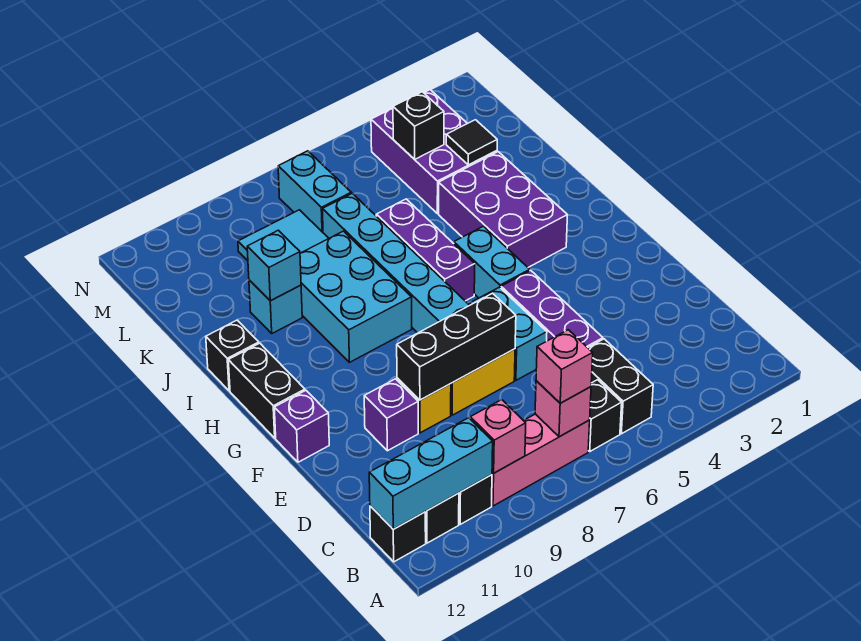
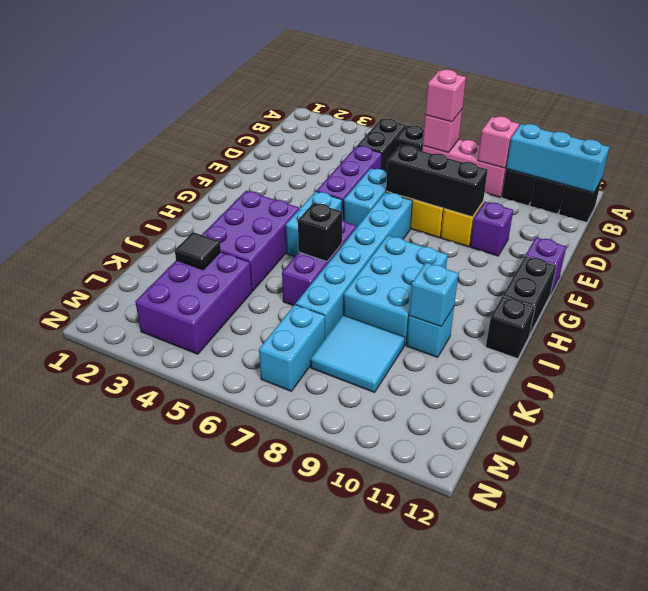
black 1x1 brick [393,92,444,159] -> black 1x1 brick moved to [298,203,342,261]

